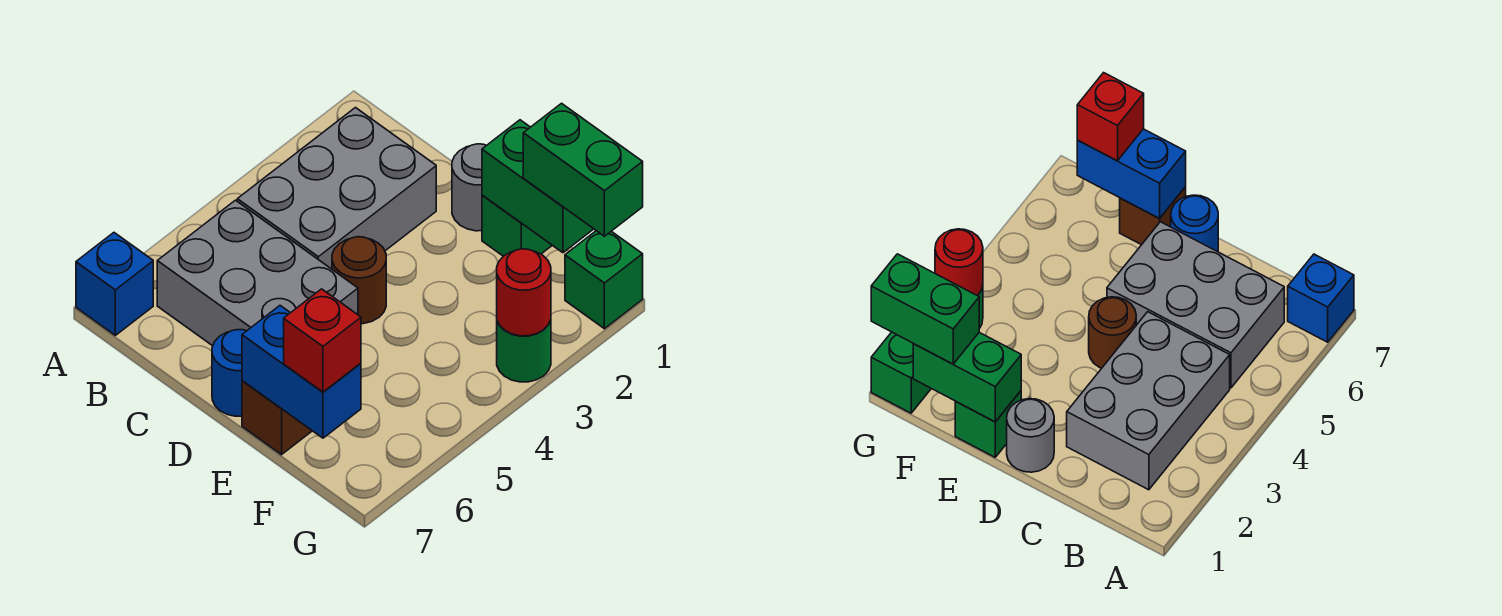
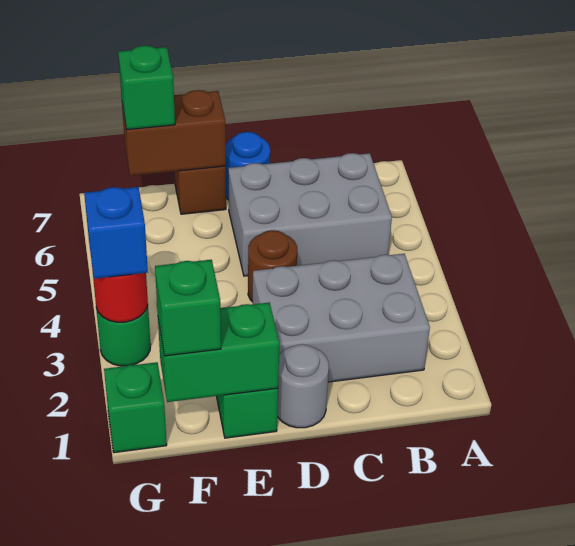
blue 1x1 brick [76,233,153,335] -> blue 1x1 brick moved to [84,187,148,279]
grey 2x3 brick [237,108,436,269] -> grey 2x3 brick turned to [253,254,430,382]
blue 1x2 brick [242,306,361,438] -> brown 1x2 brick [122,90,226,176]
green 1x2 brick [523,103,643,236] -> green 1x1 brick [155,260,221,356]
red 1x1 brick [284,289,361,392] -> green 1x1 brick [118,46,175,130]

